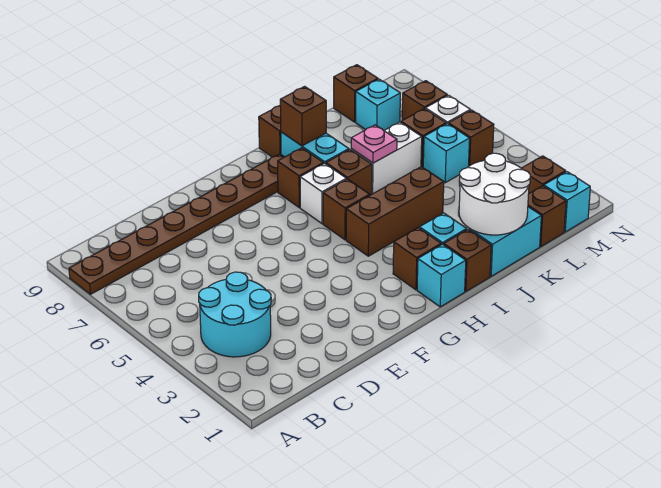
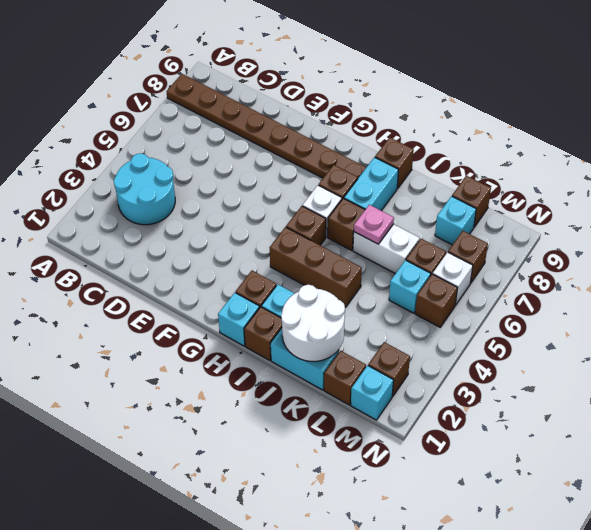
brown 1x1 brick [280,86,326,146] -> none

